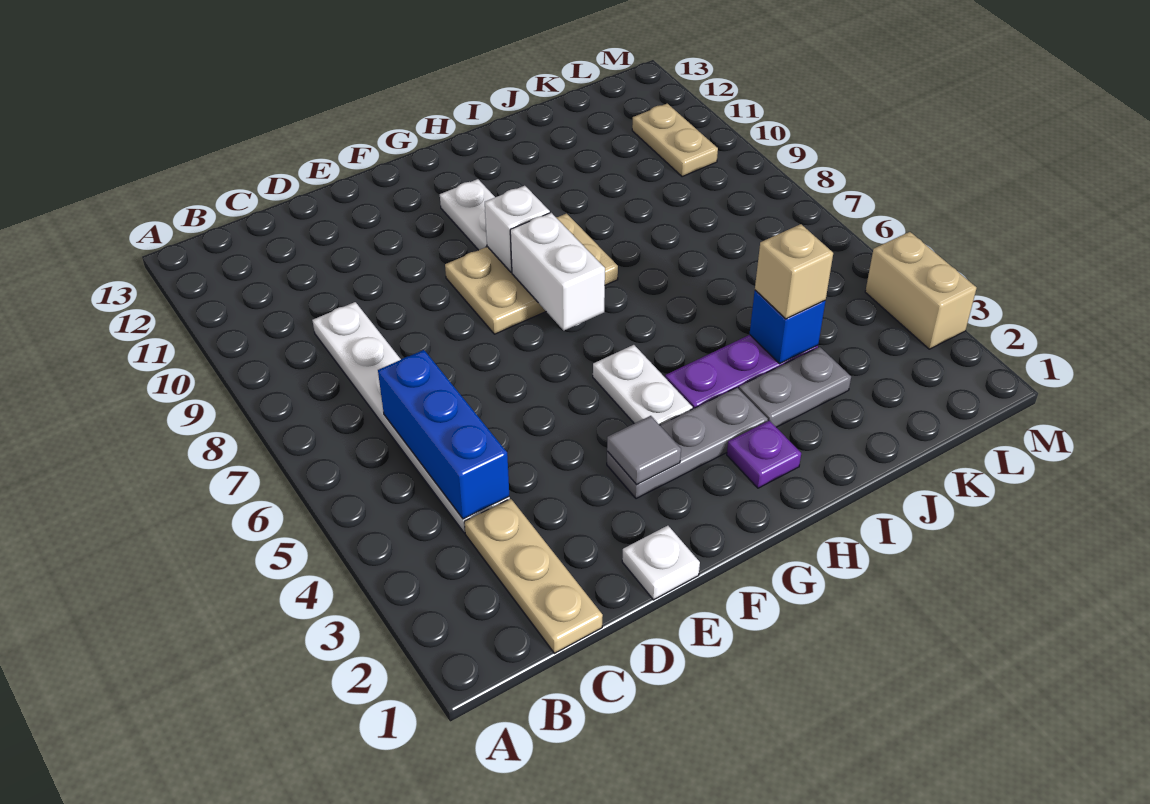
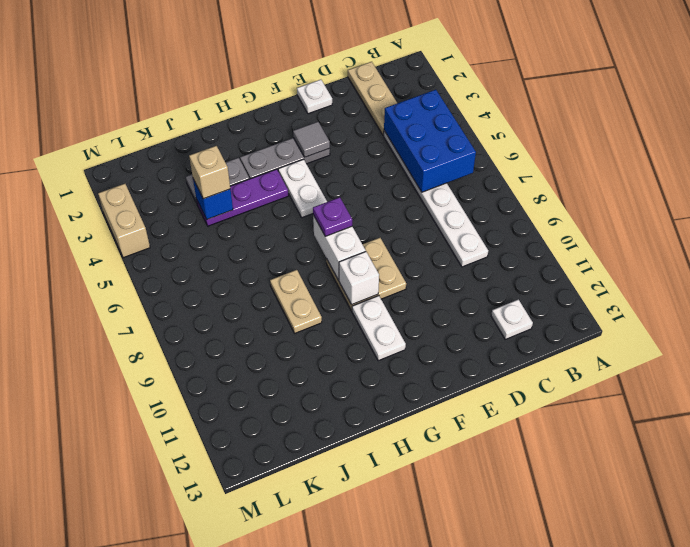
blue 1x3 brick [378,350,509,519] -> blue 2x3 brick [384,90,476,192]
none -> white 1x1 plate [491,299,533,339]
tan 2x3 plate [445,213,618,334] -> tan 2x2 plate [326,238,406,311]
purple 1x1 plate [727,420,801,488] -> purple 1x1 plate moved to [313,197,352,236]
tan 1x2 plate [632,104,718,177] -> tan 1x2 plate moved to [270,270,322,333]

